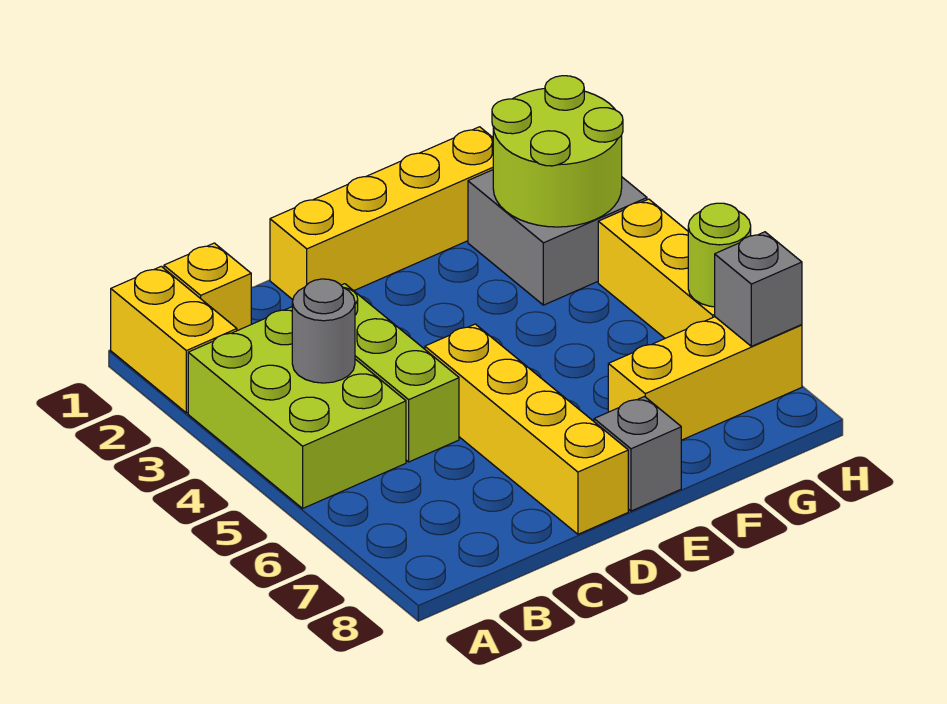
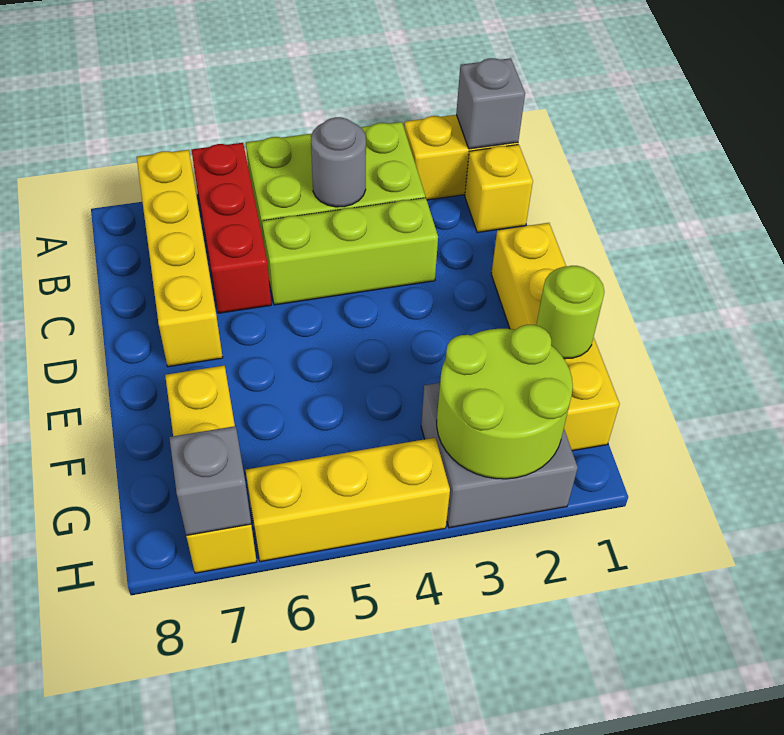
none -> red 1x3 brick [192,143,271,313]
yellow 1x4 brick [425,324,628,534] -> yellow 1x4 brick turned to [137,150,223,367]
grey 1x1 brick [594,397,681,511] -> grey 1x1 brick moved to [456,58,525,149]
lime 1x1 round brick [688,203,751,307] -> lime 1x1 round brick moved to [536,266,604,359]

